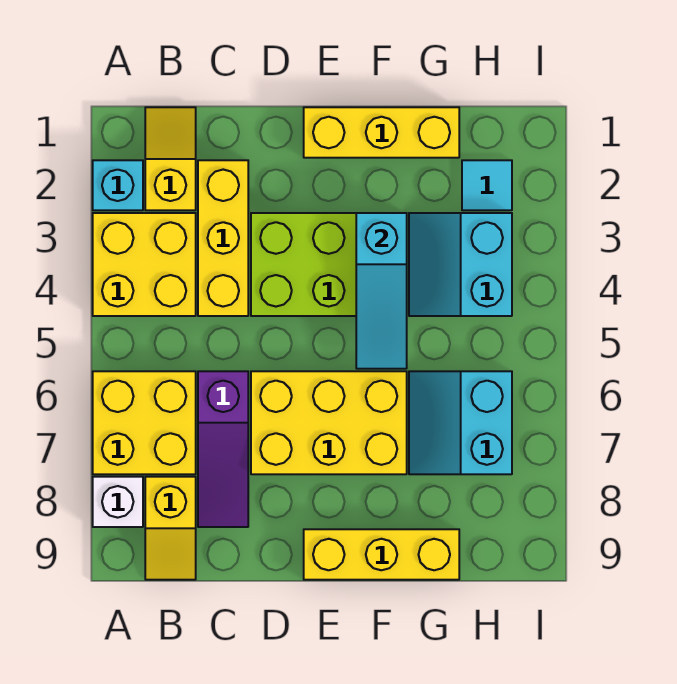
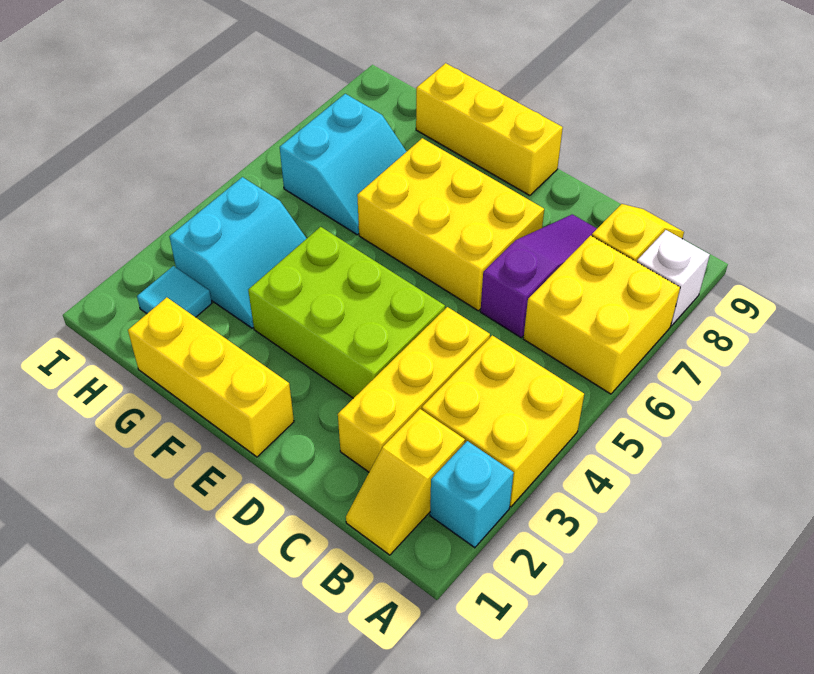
cyan 1x3 slope [356,213,407,369] -> none

